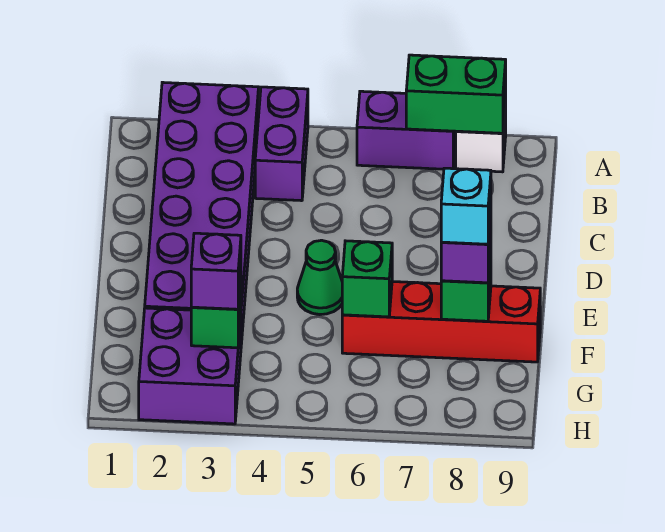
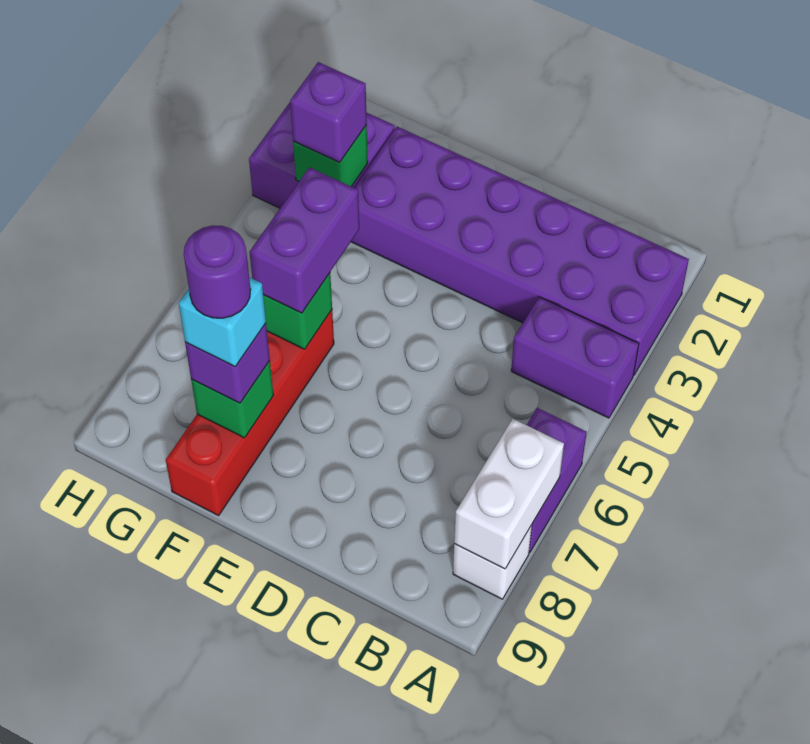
green 1x2 brick [406,55,506,133] -> white 1x2 brick [454,419,564,569]
green 1x1 cone [297,240,342,315] -> none
none -> purple 1x2 brick [250,167,359,313]
none -> purple 1x1 round brick [184,225,251,318]

